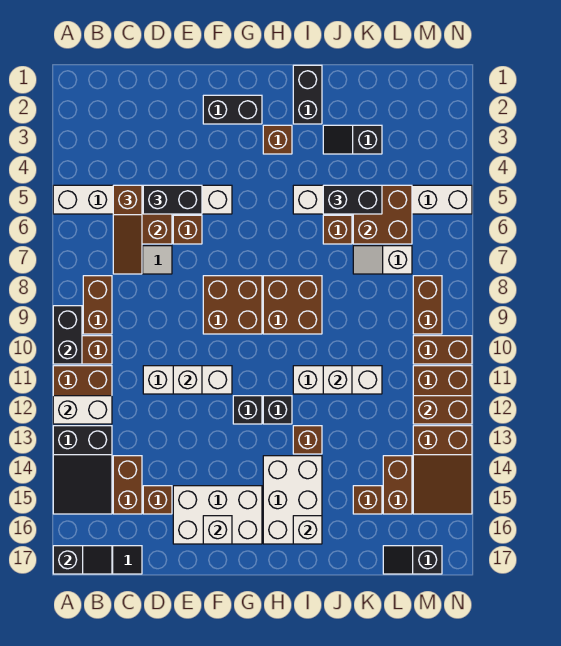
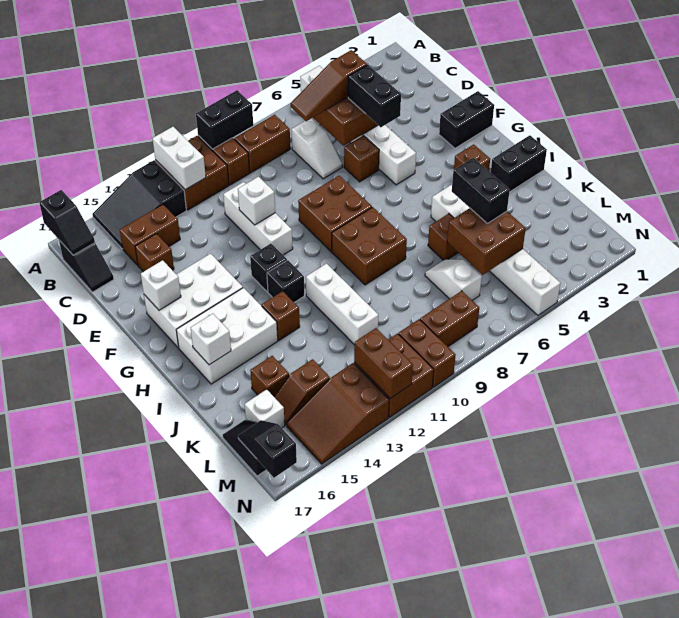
white 2x3 brick [173,486,262,544] -> white 2x3 brick turned to [144,254,243,348]
black 1x2 brick [203,95,262,124] -> black 1x2 brick turned to [439,91,494,148]
black 1x2 slope [323,125,382,154] -> black 1x2 slope moved to [238,420,297,478]
white 1x1 brick [323,366,352,394] -> white 1x1 brick moved to [245,389,285,428]
brown 1x2 brick [383,456,412,514] -> brown 1x2 slope [274,359,330,425]

